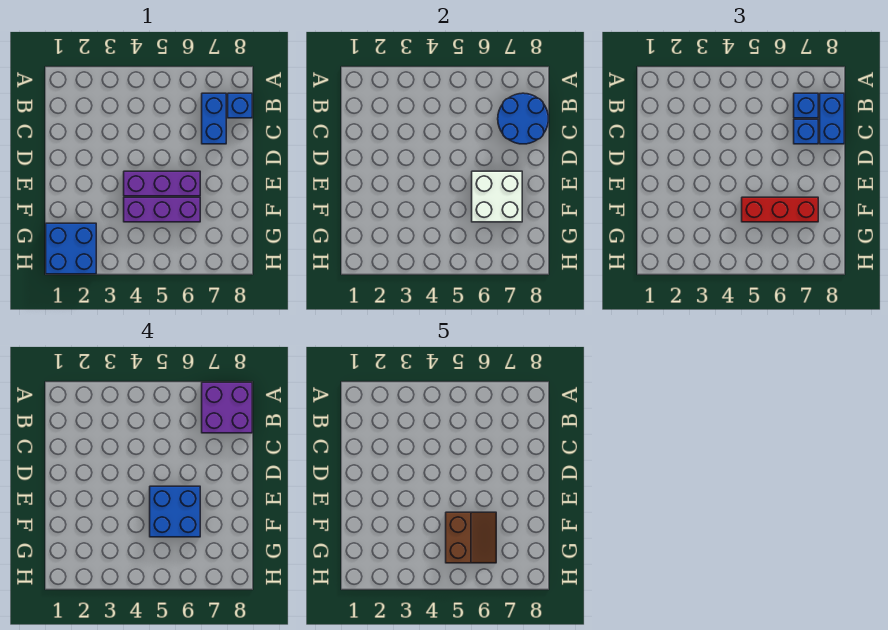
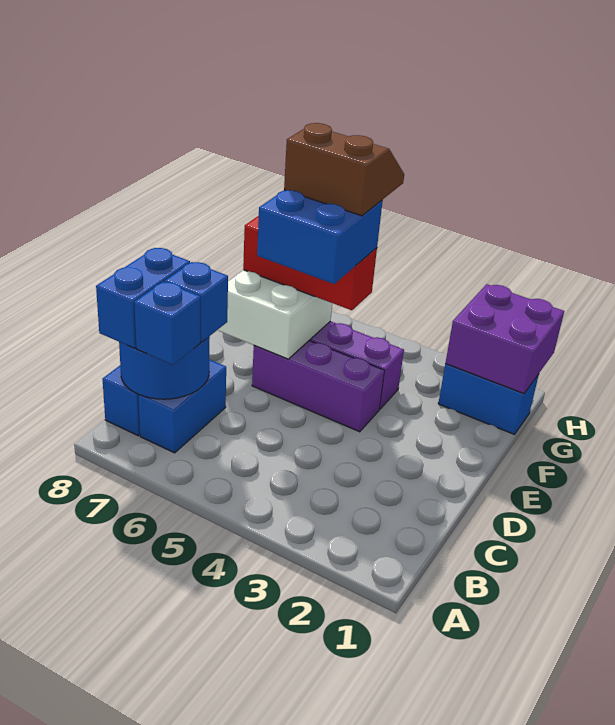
purple 2x2 brick [202,382,252,433] -> purple 2x2 brick moved to [445,284,564,394]
brown 2x2 slope [446,512,496,563] -> brown 2x2 slope turned to [284,123,404,216]
blue 2x2 brick [46,223,96,274] -> blue 1x2 brick [438,364,539,434]

